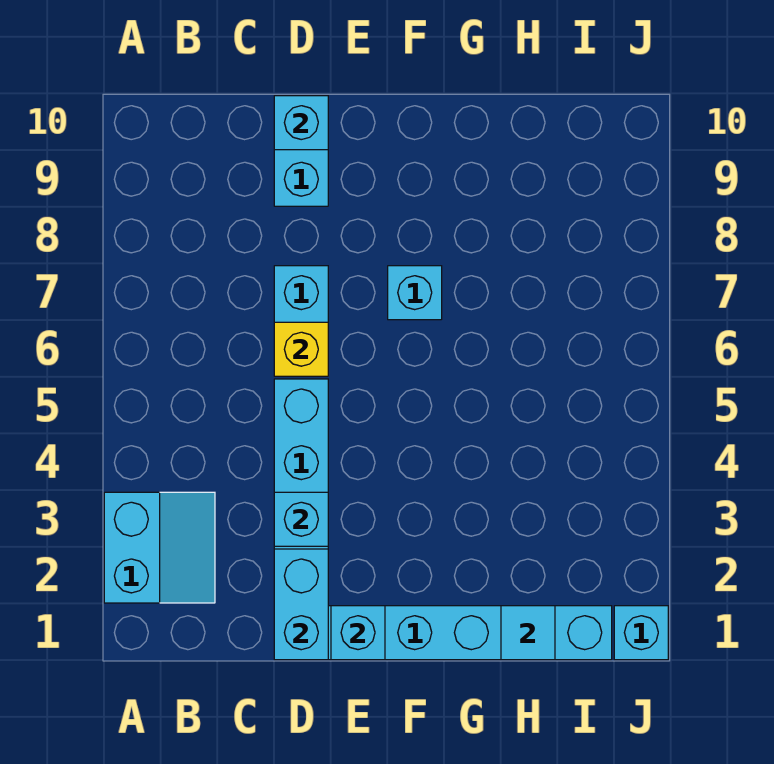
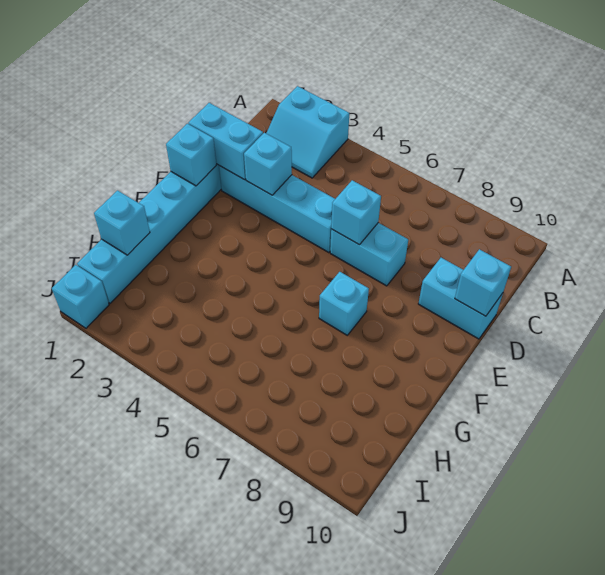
yellow 1x1 brick [274,322,328,376] -> cyan 1x1 brick [331,180,381,245]
cyan 1x1 tile [501,606,555,660] -> cyan 1x1 brick [94,190,150,255]

